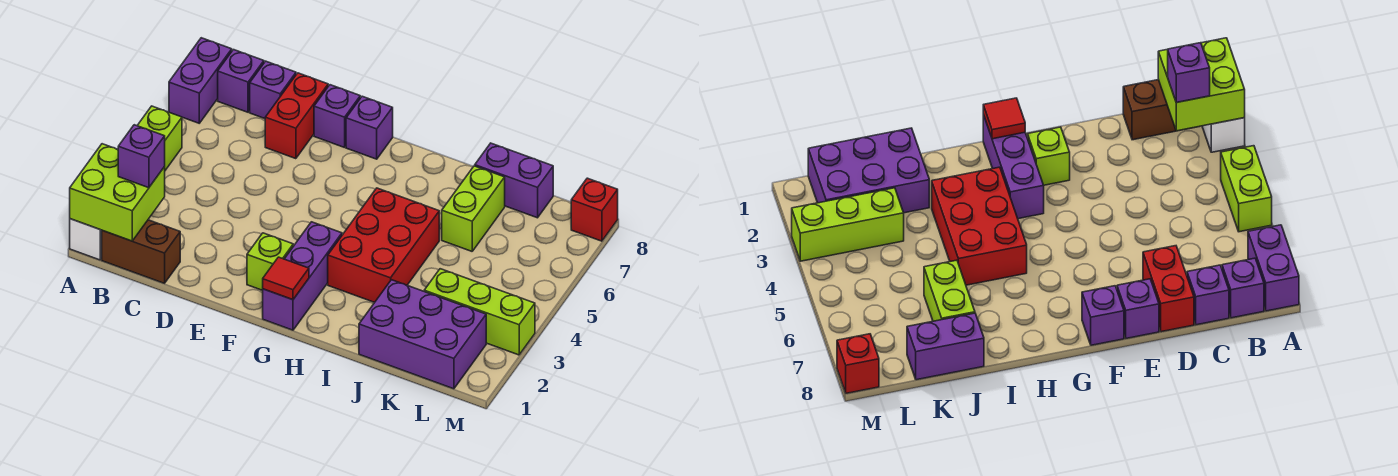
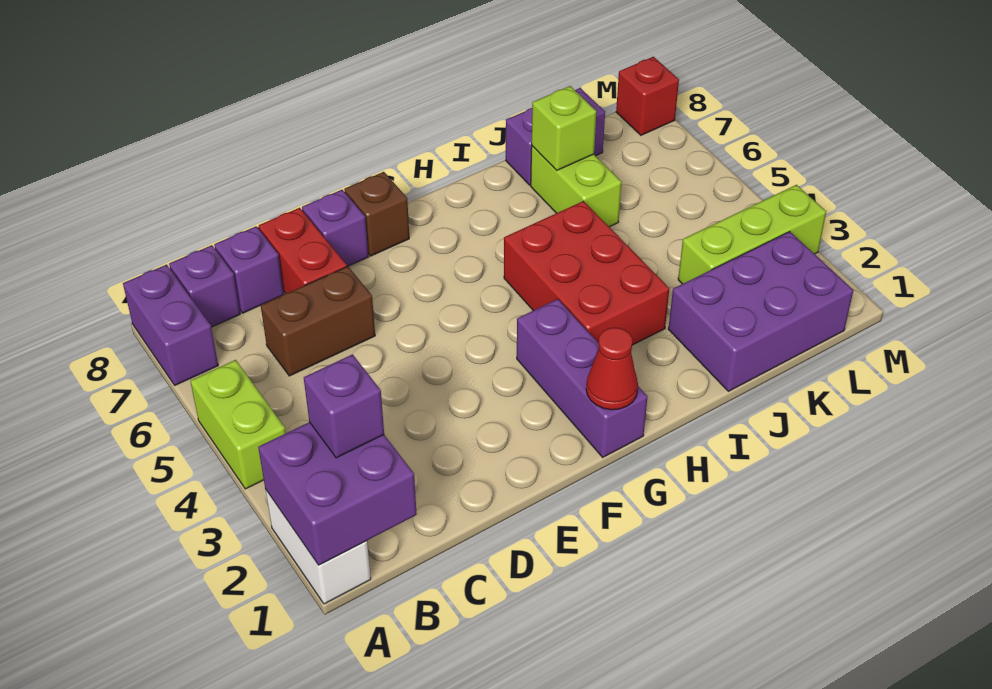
lime 2x2 brick [70,144,165,241] -> purple 2x2 brick [258,422,417,565]
brown 1x2 brick [102,220,180,283] -> brown 1x2 brick moved to [261,266,375,376]
lime 1x1 brick [247,233,293,290] -> lime 1x1 brick moved to [532,86,596,170]
purple 1x1 brick [346,96,393,159] -> brown 1x1 brick [344,172,409,256]
red 1x1 tile [263,257,309,300] -> red 1x1 cone [586,327,638,410]

